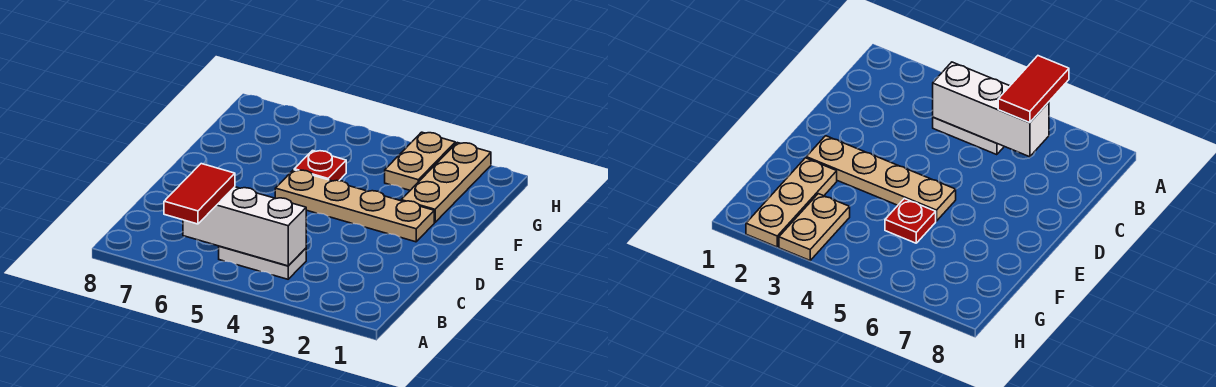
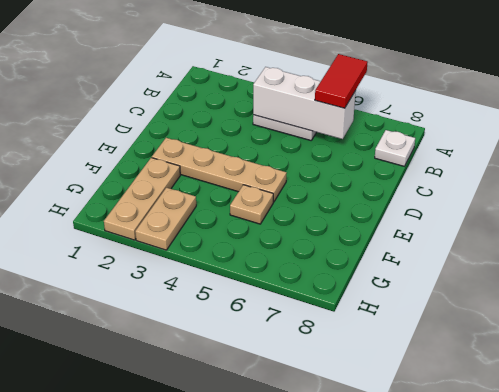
none -> white 1x1 plate [375,130,415,166]
red 1x1 plate [294,151,346,181] -> tan 1x1 plate [230,185,273,224]

